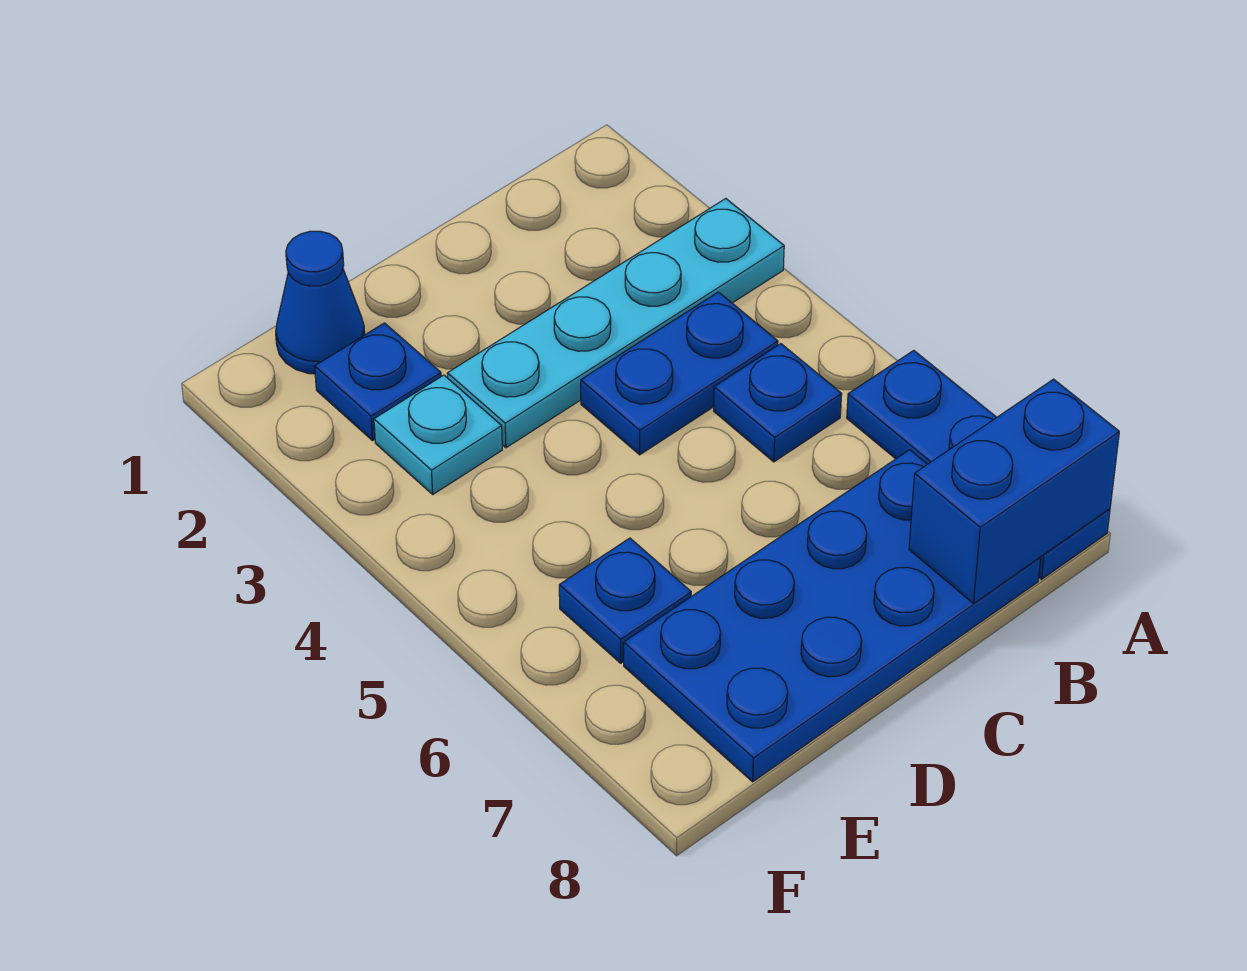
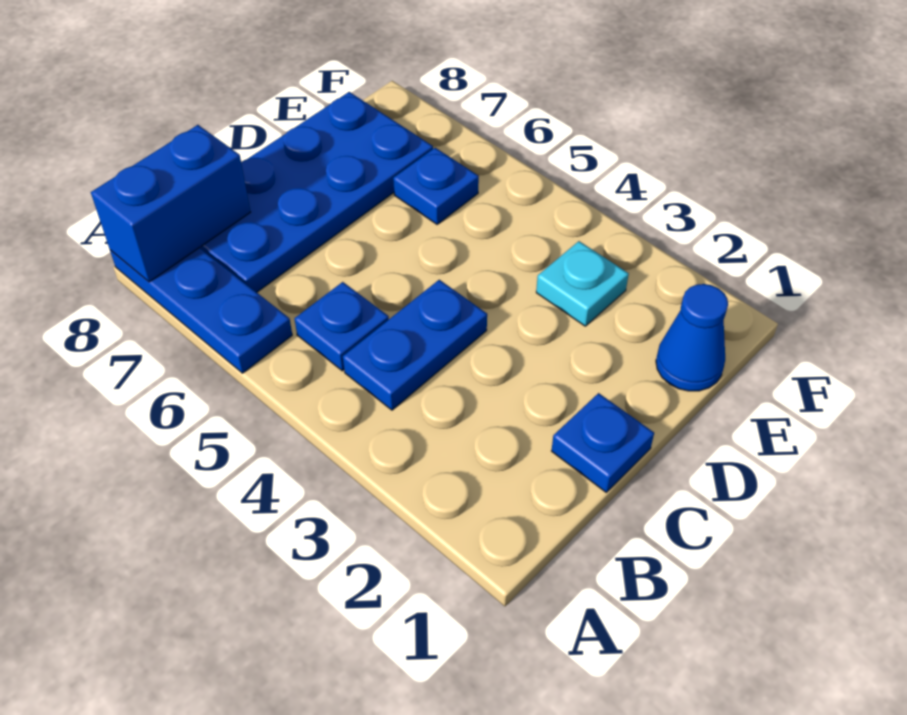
cyan 1x4 plate [447,199,784,448] -> none
blue 1x1 plate [315,323,441,441] -> blue 1x1 plate moved to [552,393,654,493]

